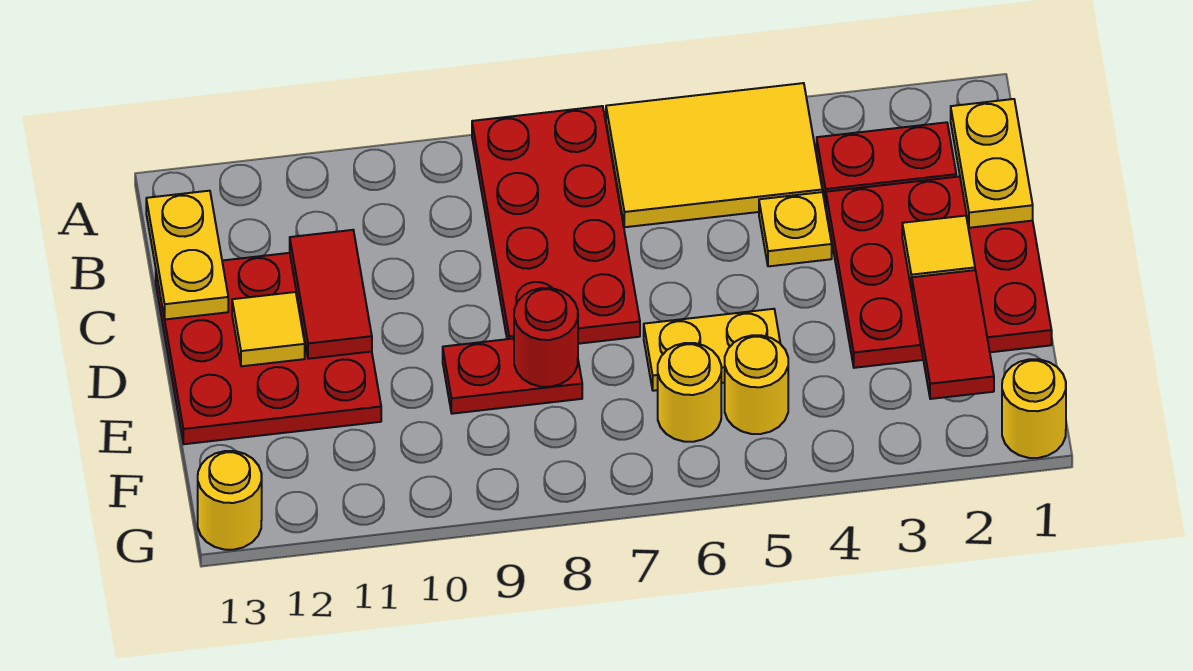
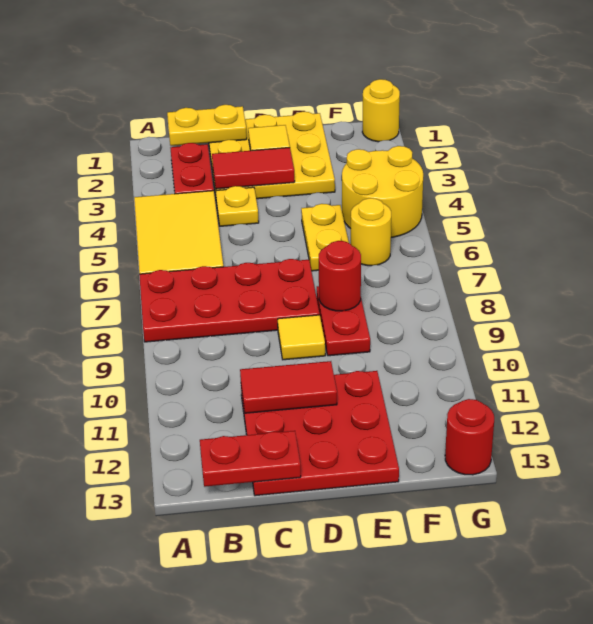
yellow 1x2 plate [146,191,228,319] -> red 1x2 plate [200,431,301,487]
red 3x3 plate [826,176,1052,368] -> yellow 3x3 plate [209,112,335,199]
yellow 1x1 tile [232,292,305,366] -> yellow 1x1 tile moved to [278,315,325,360]
red 1x2 tile [912,270,994,399] -> red 1x2 tile moved to [212,148,295,189]
yellow 1x1 round brick [725,335,788,434] -> yellow 2x2 round brick [342,146,423,237]
yellow 1x1 round brick [198,451,262,550] -> red 1x1 round brick [445,399,494,475]

